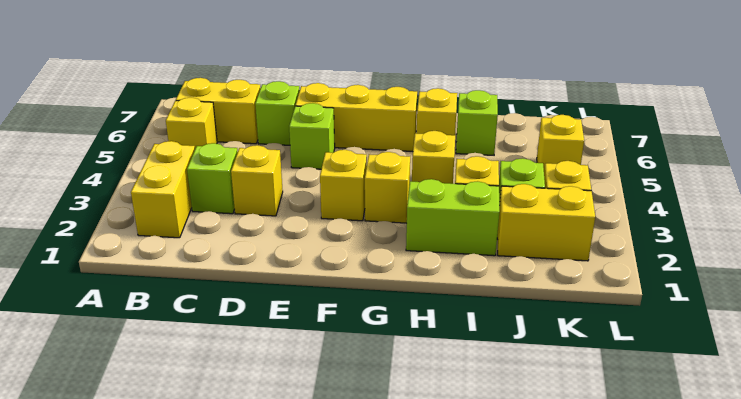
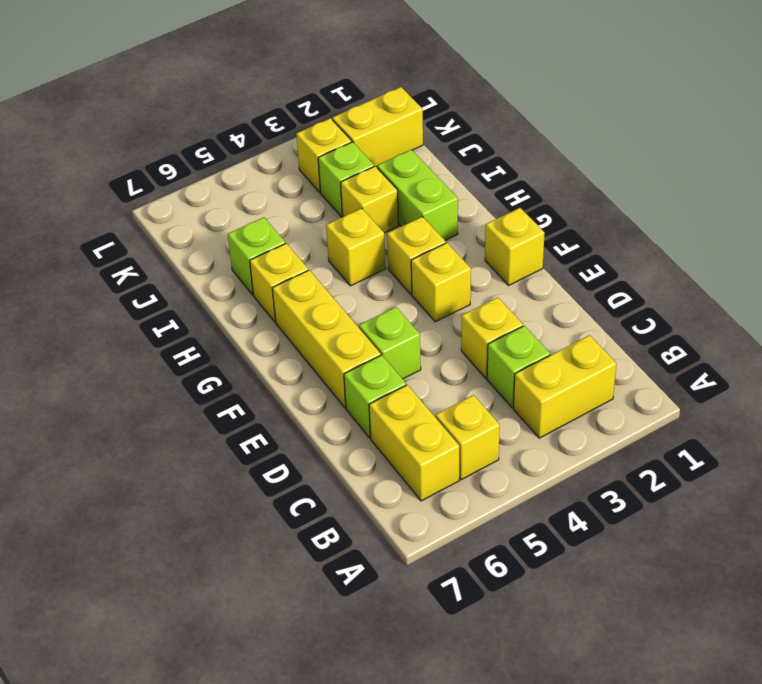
yellow 1x2 brick [497,184,595,261] -> yellow 1x2 brick turned to [332,87,423,167]
yellow 1x1 brick [537,115,584,169] -> yellow 1x1 brick moved to [485,208,545,285]

